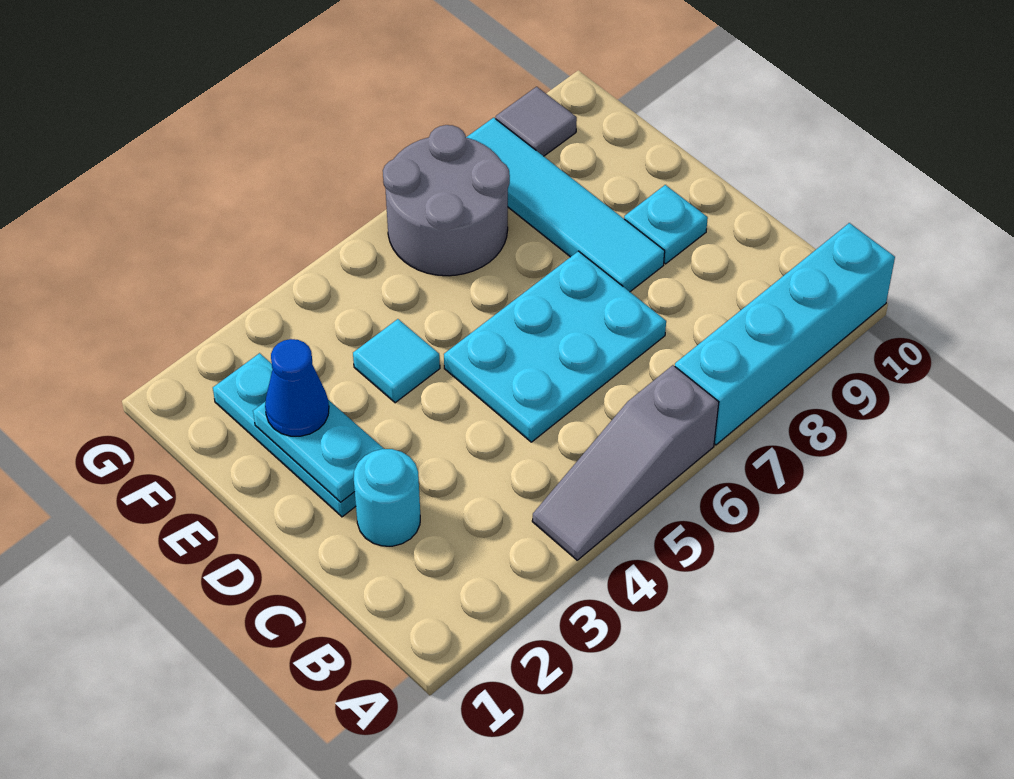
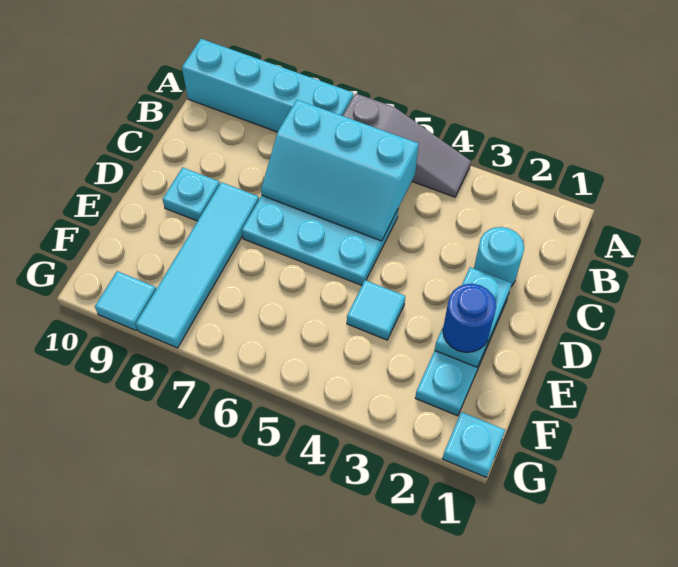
none -> cyan 2x3 slope [261,100,419,241]
blue 1x1 cone [265,339,329,436] -> blue 1x1 round brick [443,284,496,352]
grey 2x2 round brick [383,125,510,276] -> none
none -> cyan 1x1 plate [442,412,505,478]
grey 1x1 tile [496,87,577,156] -> cyan 1x1 tile [95,271,156,331]

